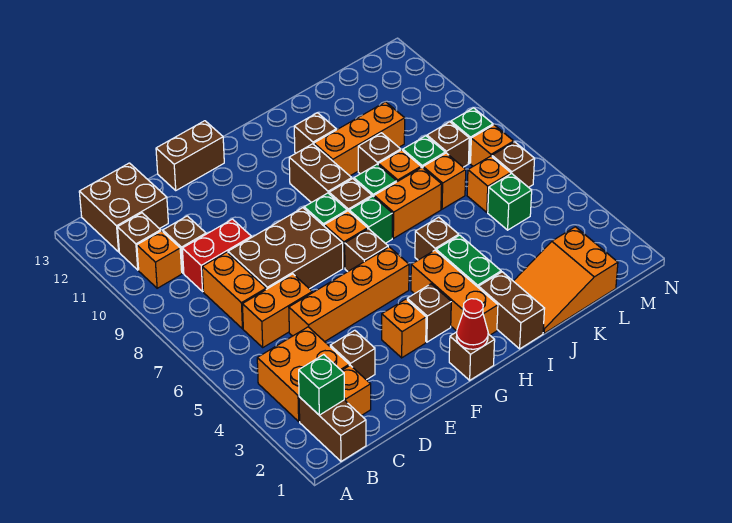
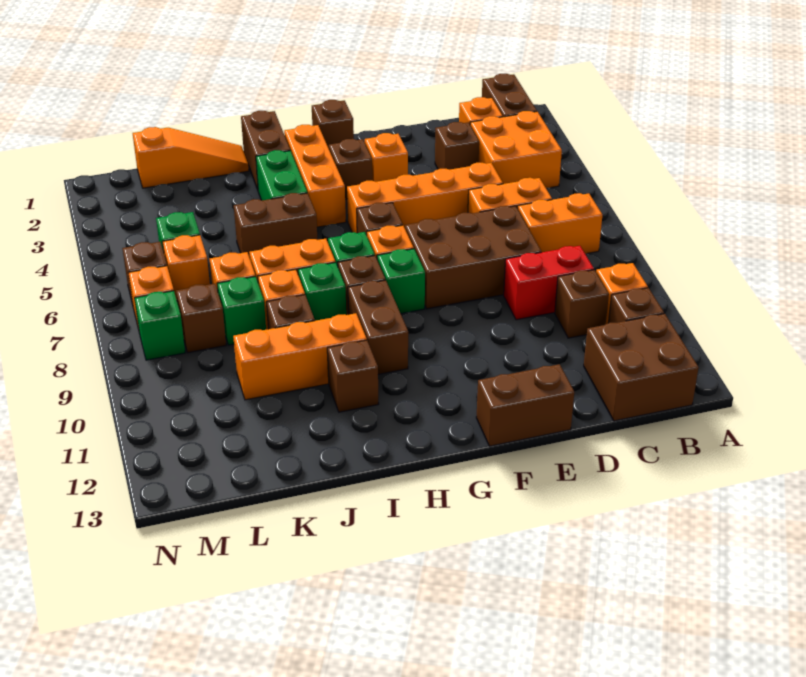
green 1x1 brick [299,355,344,415] -> none
orange 1x2 brick [202,252,266,329] -> orange 1x2 brick turned to [518,193,602,254]
red 1x1 cone [456,299,488,349] -> none
brown 1x1 brick [415,217,459,260] -> brown 1x2 brick [234,193,317,258]
orange 2x3 slope [514,227,618,333] -> orange 1x3 slope [133,127,249,188]

